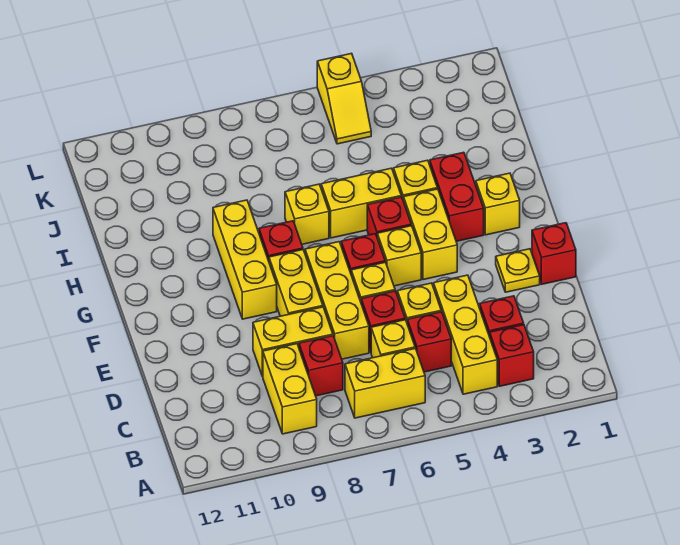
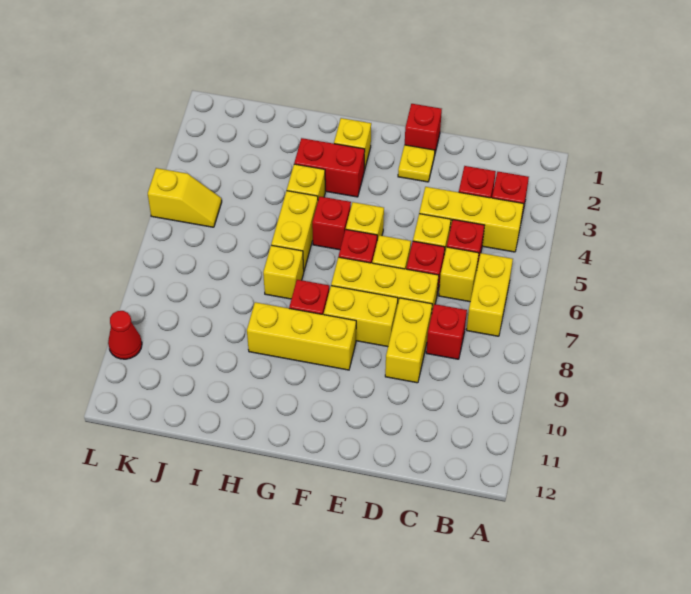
yellow 1x2 brick [263,344,317,434] -> none
yellow 1x2 brick [404,189,457,280] -> none
none -> red 1x1 cone [108,311,142,359]

